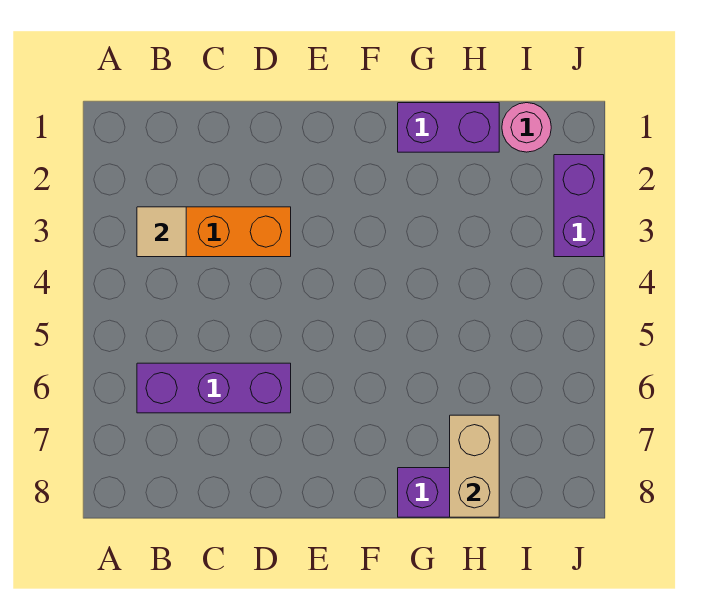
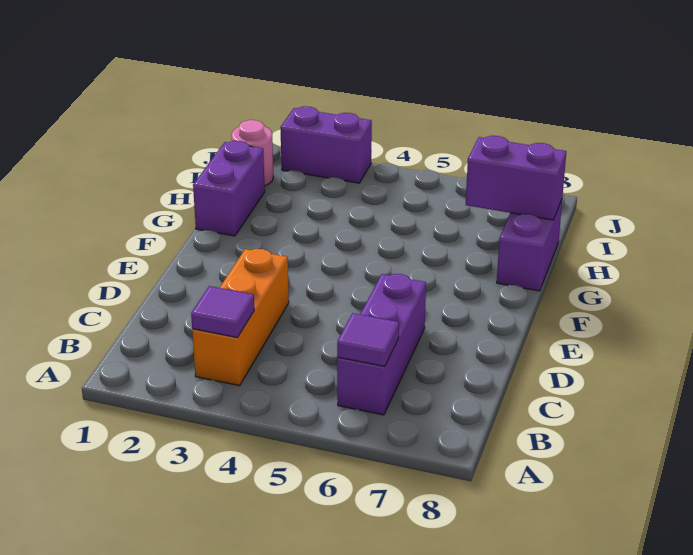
tan 1x1 tile [137,207,186,257] -> purple 1x1 tile [191,286,254,338]
none -> purple 1x1 tile [337,313,399,366]
tan 1x2 brick [450,415,499,517] -> purple 1x2 brick [466,136,566,220]

